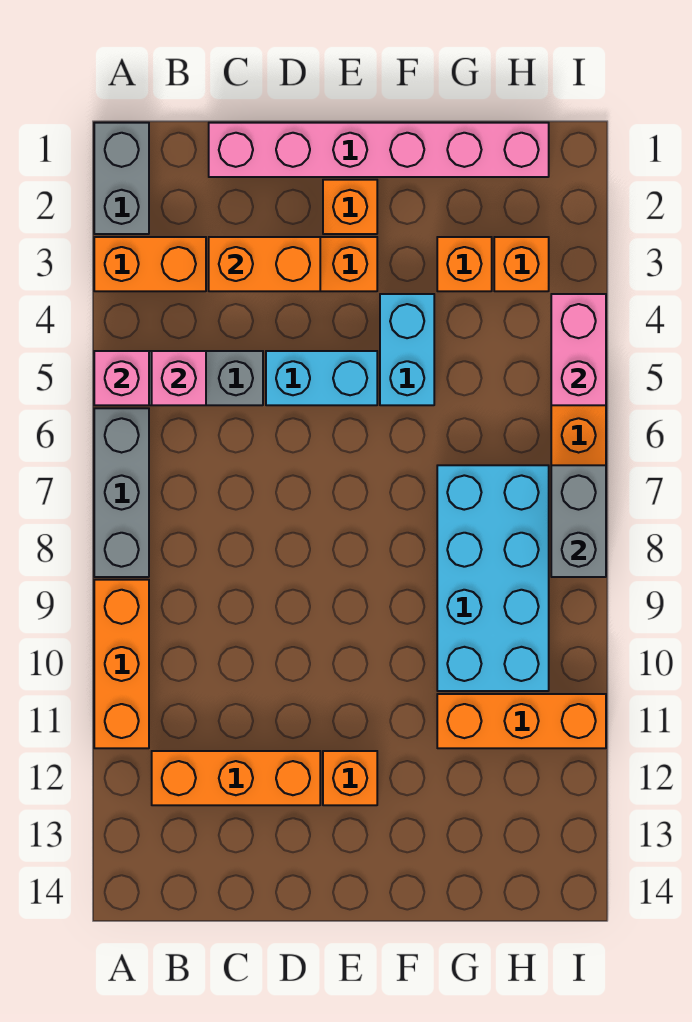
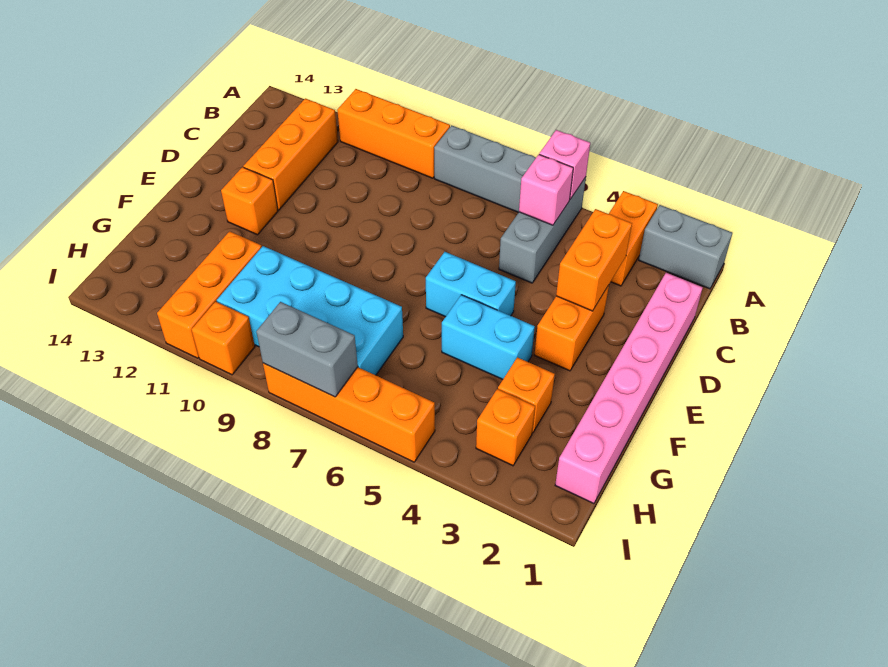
cyan 1x2 brick [266,351,377,405] -> cyan 1x2 brick turned to [426,252,516,317]
orange 1x1 brick [323,180,377,234] -> orange 1x1 brick moved to [192,302,255,375]
pink 1x2 brick [551,294,606,405] -> none

